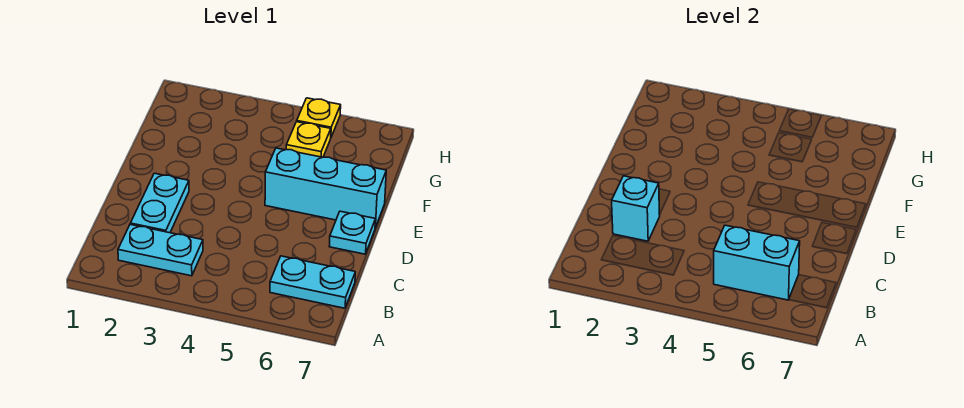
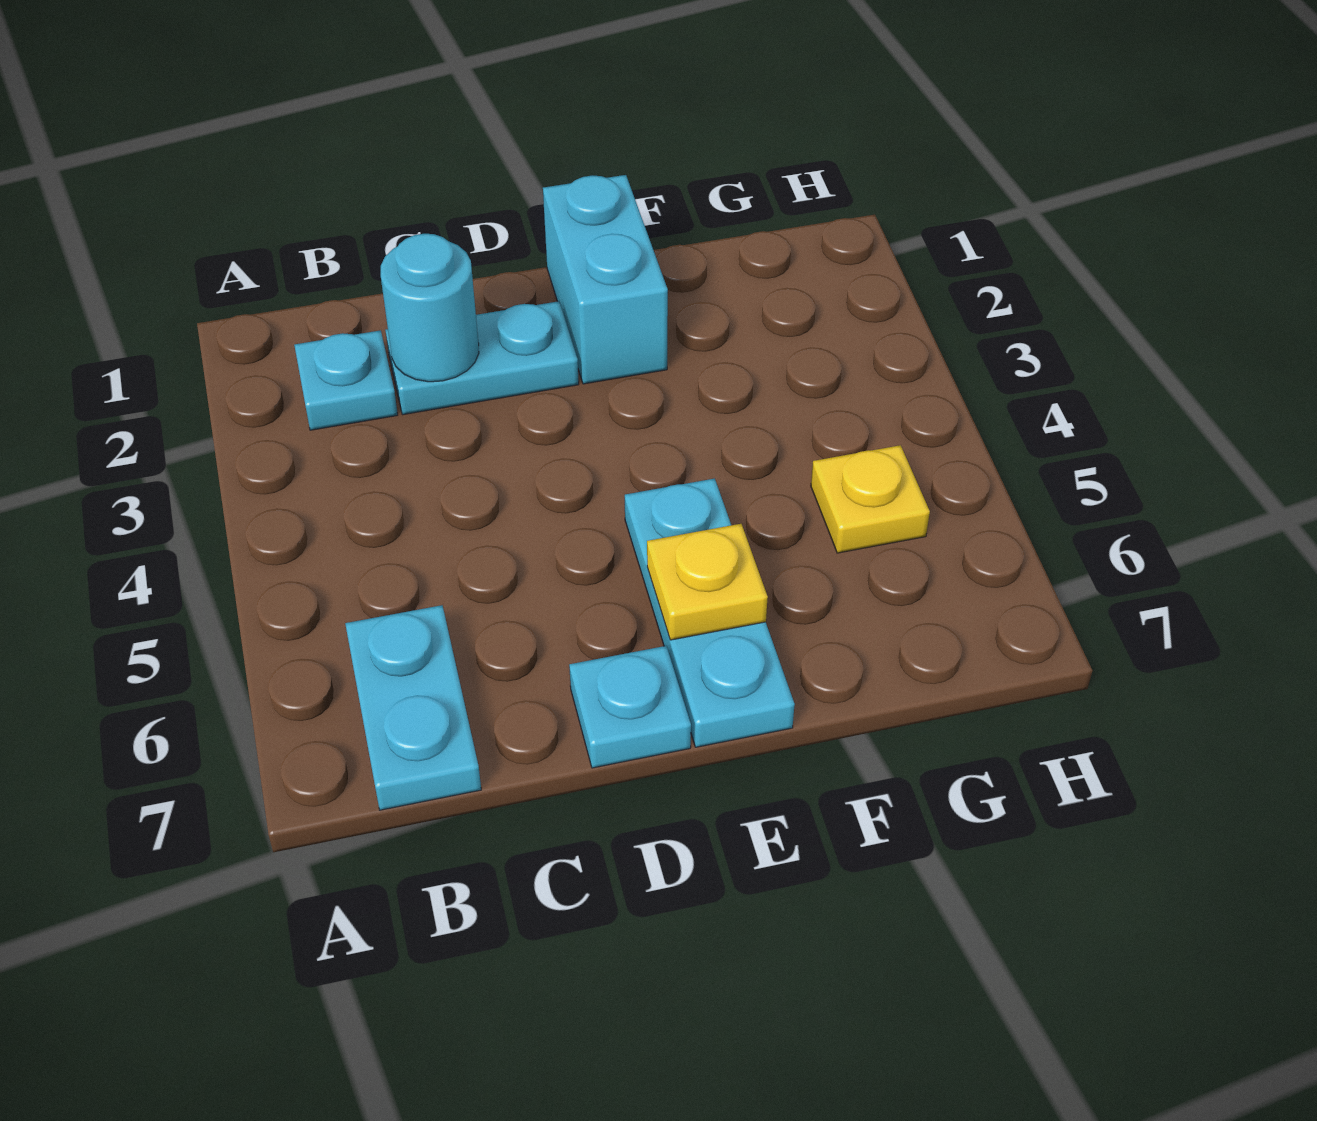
cyan 1x2 plate [118,224,203,276] -> cyan 1x1 plate [294,330,398,430]
cyan 1x2 brick [714,225,800,300] -> cyan 1x2 brick moved to [543,175,668,384]
cyan 1x1 brick [612,176,660,241] -> cyan 1x1 round brick [381,234,479,382]
cyan 1x3 brick [265,148,386,228] -> cyan 1x3 plate [625,478,795,747]
yellow 1x1 plate [297,98,341,137] -> yellow 1x1 plate moved to [647,524,768,640]

